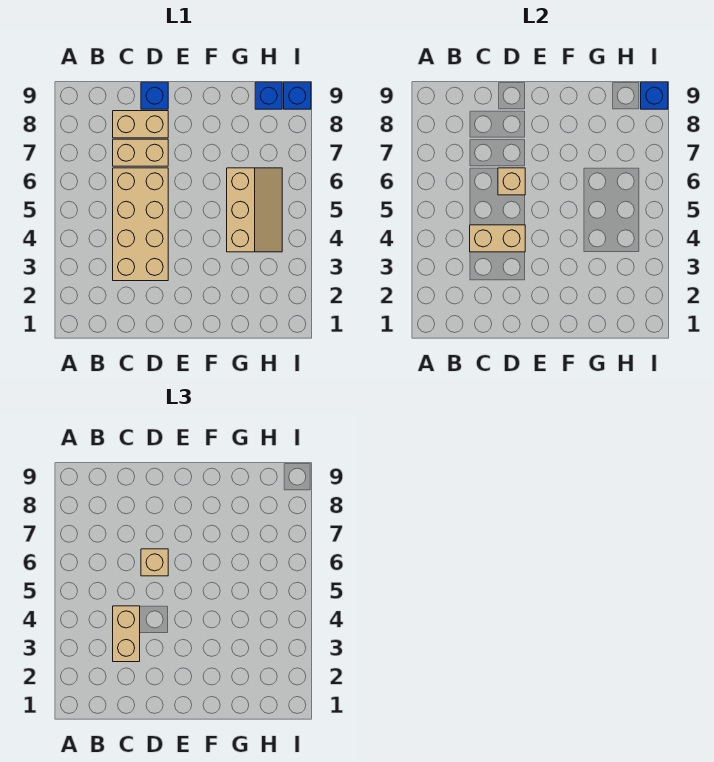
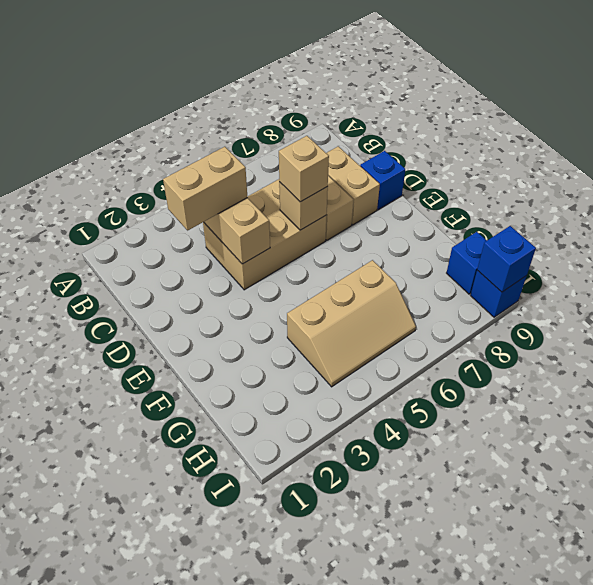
tan 2x4 brick [113,168,168,281] -> tan 2x3 brick [203,179,326,290]

